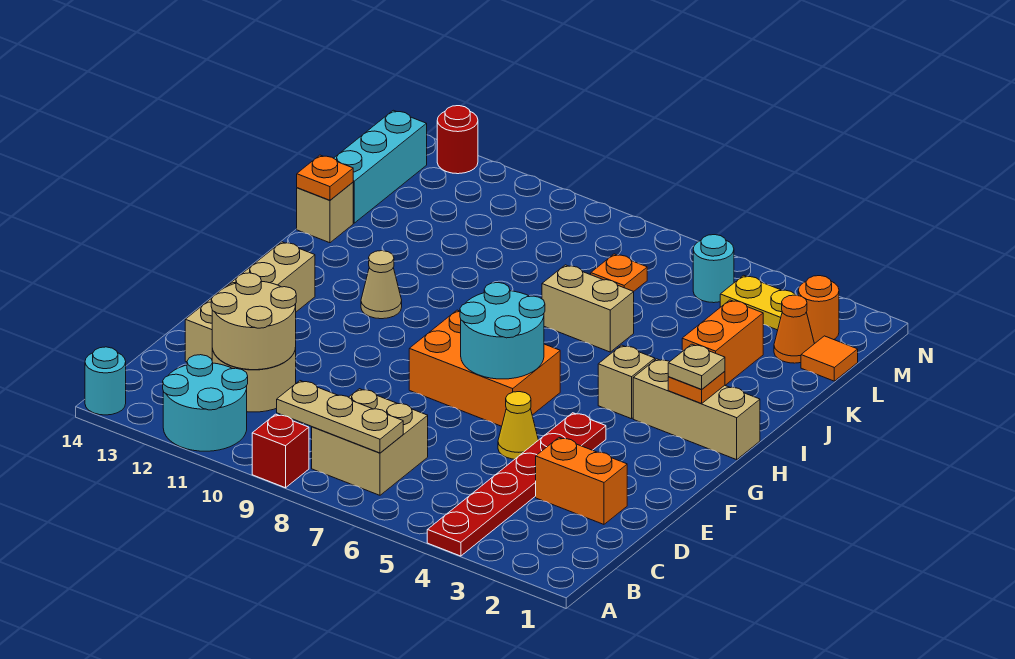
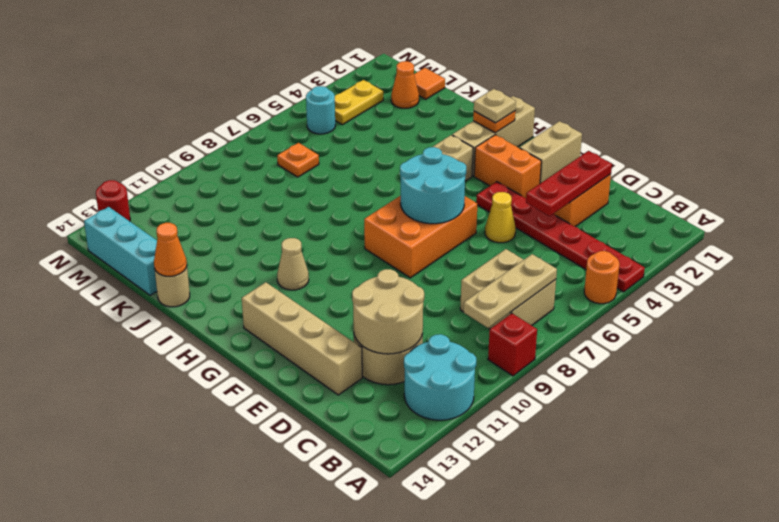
cyan 1x1 round brick [85,347,126,415] -> none
none -> red 1x3 plate [526,151,612,216]
orange 1x2 brick [682,300,763,385] -> orange 1x2 brick moved to [474,135,541,198]
tan 1x2 brick [542,265,634,352] -> tan 1x2 brick moved to [520,121,582,183]
tan 1x1 brick [297,182,353,243] -> tan 1x1 round brick [155,267,190,307]
orange 1x1 plate [297,155,353,200] -> orange 1x1 cone [154,223,187,276]
orange 1x1 round brick [798,276,839,343] -> orange 1x1 round brick moved to [584,251,620,304]

